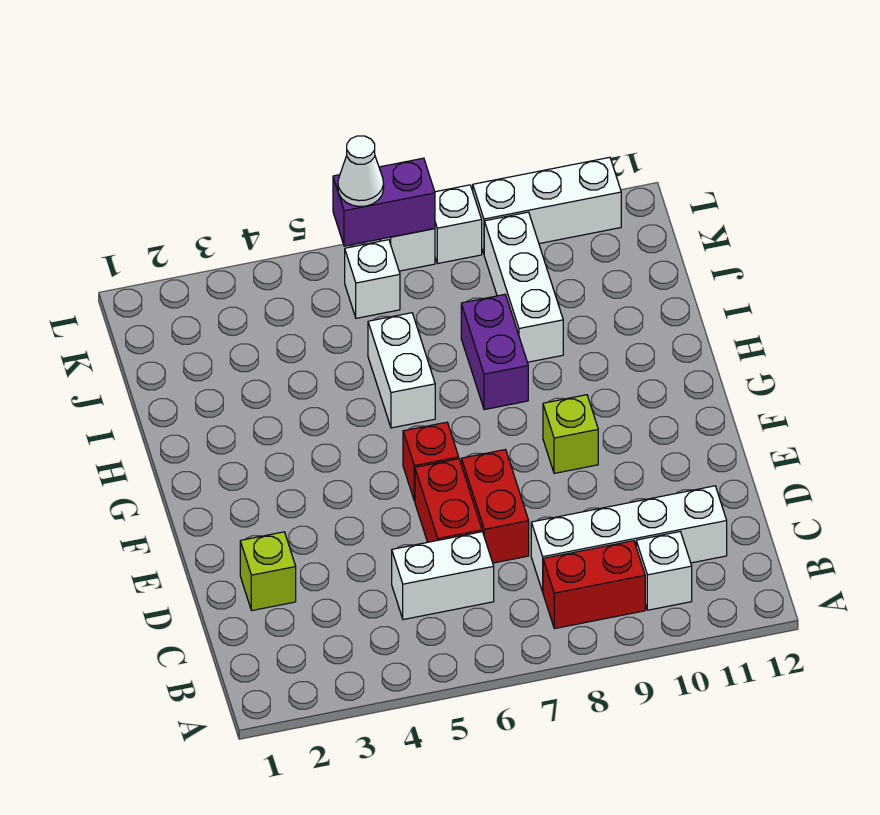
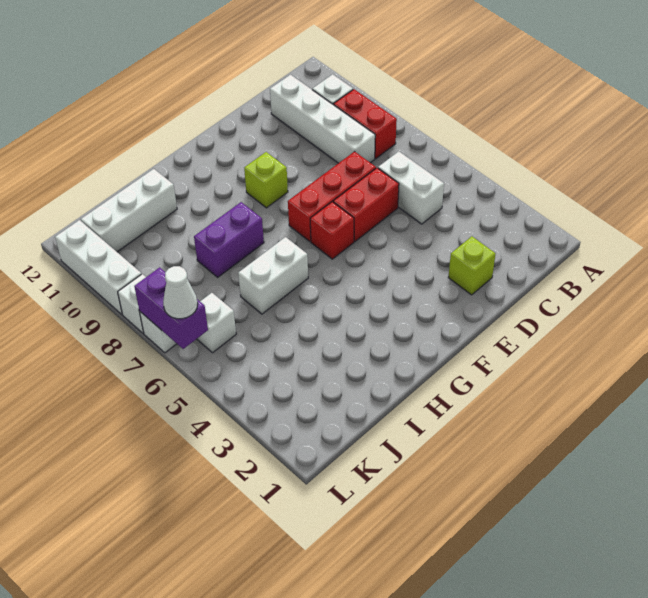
red 1x2 brick [461,450,529,563] -> red 1x3 brick [288,151,376,242]
white 1x3 brick [484,212,563,362] -> white 1x3 brick moved to [81,169,177,252]

